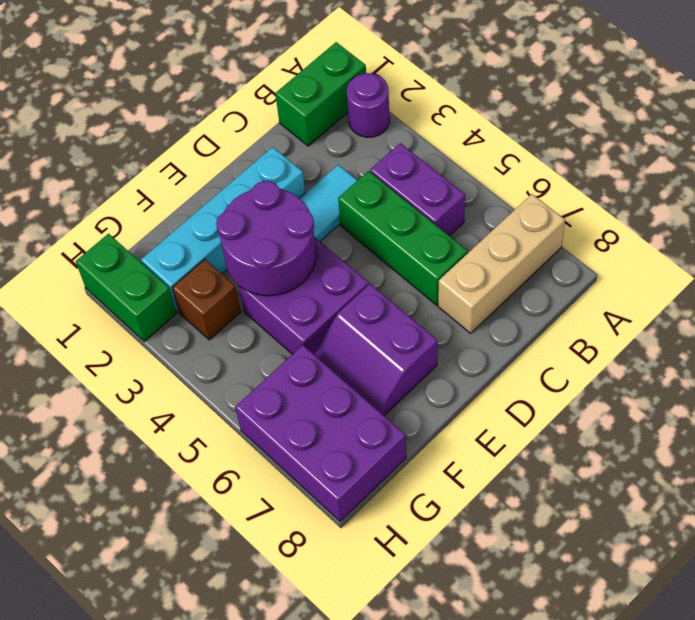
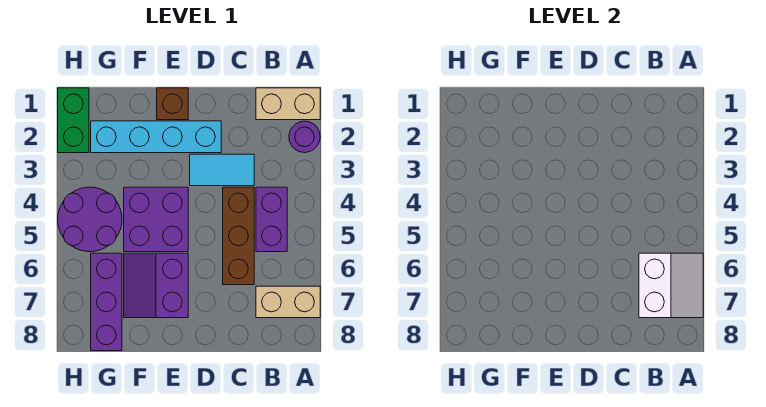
green 1x2 brick [275,42,366,146] -> tan 1x2 brick [256,88,320,120]
none -> white 2x2 slope [639,253,703,318]
tan 1x3 brick [438,194,565,333] -> tan 1x2 brick [256,286,320,318]
green 1x3 brick [338,171,468,305] -> brown 1x3 brick [223,187,254,285]
purple 2x2 round brick [216,181,316,296] -> purple 2x2 round brick moved to [58,187,122,252]
brown 1x1 brick [172,259,241,340] -> brown 1x1 brick moved to [157,88,188,120]
purple 2x3 brick [235,345,406,521] -> purple 1x3 brick [91,253,122,351]

